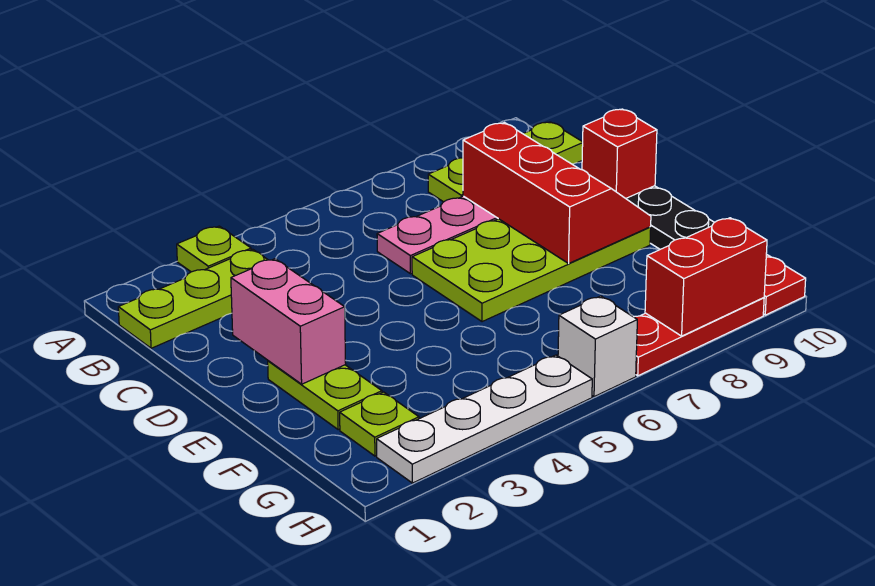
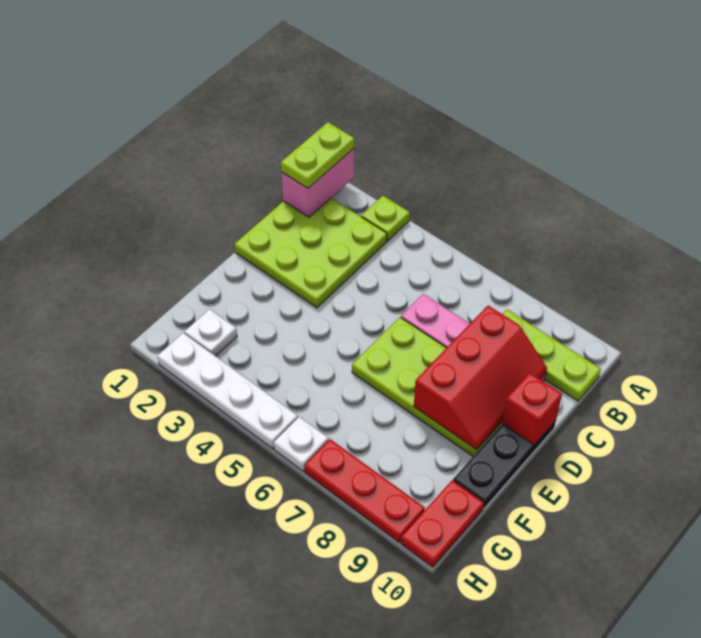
lime 1x3 plate [118,249,268,348] -> lime 3x3 plate [235,198,387,308]
pink 1x2 brick [231,259,346,384] -> pink 1x2 brick moved to [282,149,354,217]
lime 1x2 plate [268,361,382,430] -> lime 1x2 plate moved to [281,122,354,188]
lime 1x1 plate [340,392,419,456] -> white 1x1 plate [184,309,237,356]
white 1x1 brick [558,296,637,397] -> white 1x1 plate [274,417,329,471]
red 1x2 brick [645,218,767,336] -> none

